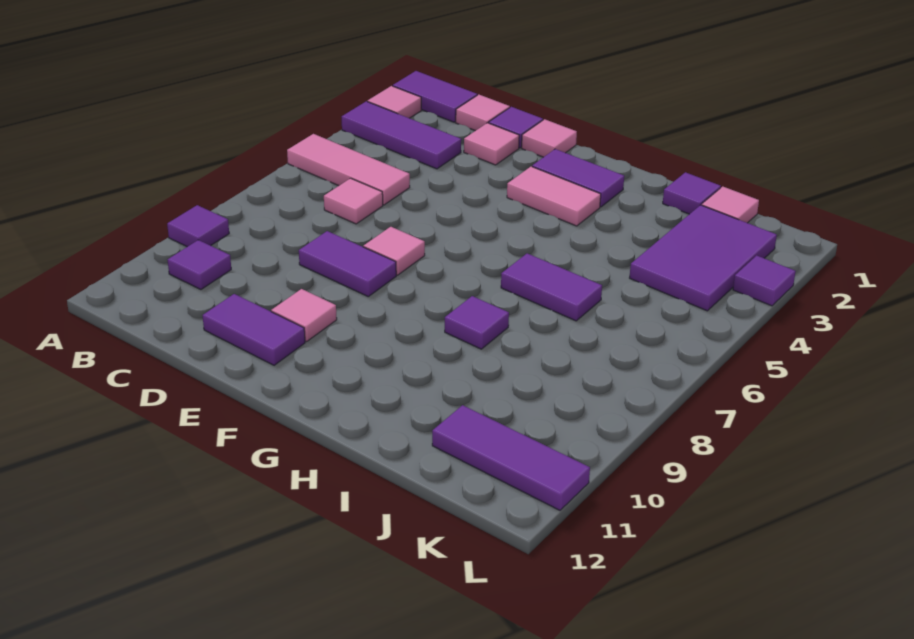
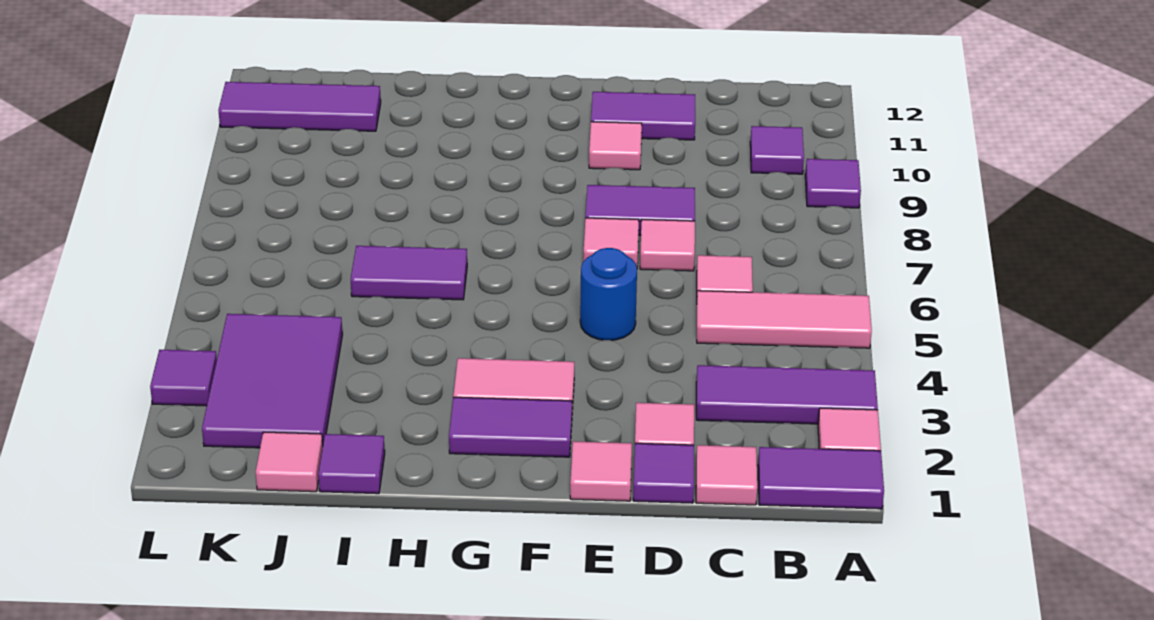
none -> pink 1x1 tile [640,220,695,271]
none -> blue 1x1 round brick [580,248,637,340]
purple 1x1 tile [445,296,509,349] -> none

